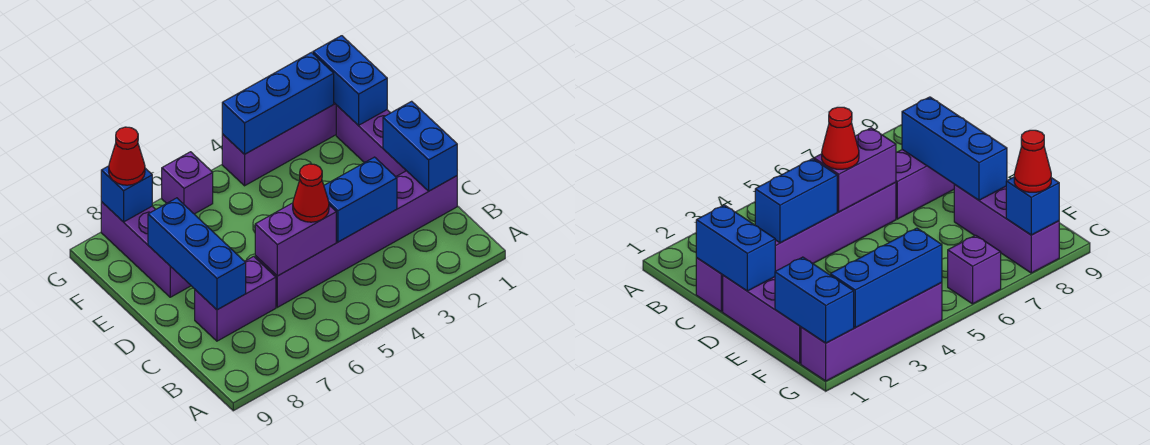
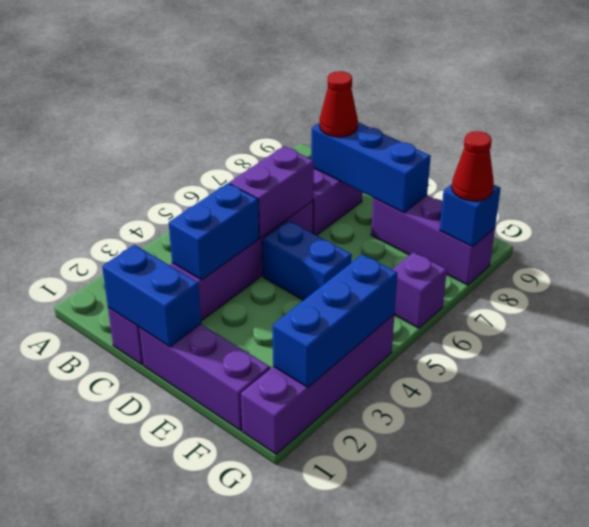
red 1x1 cone [293,164,329,222] -> red 1x1 cone moved to [320,71,358,137]
blue 1x2 brick [313,36,387,125] -> blue 1x2 brick moved to [262,221,352,300]

